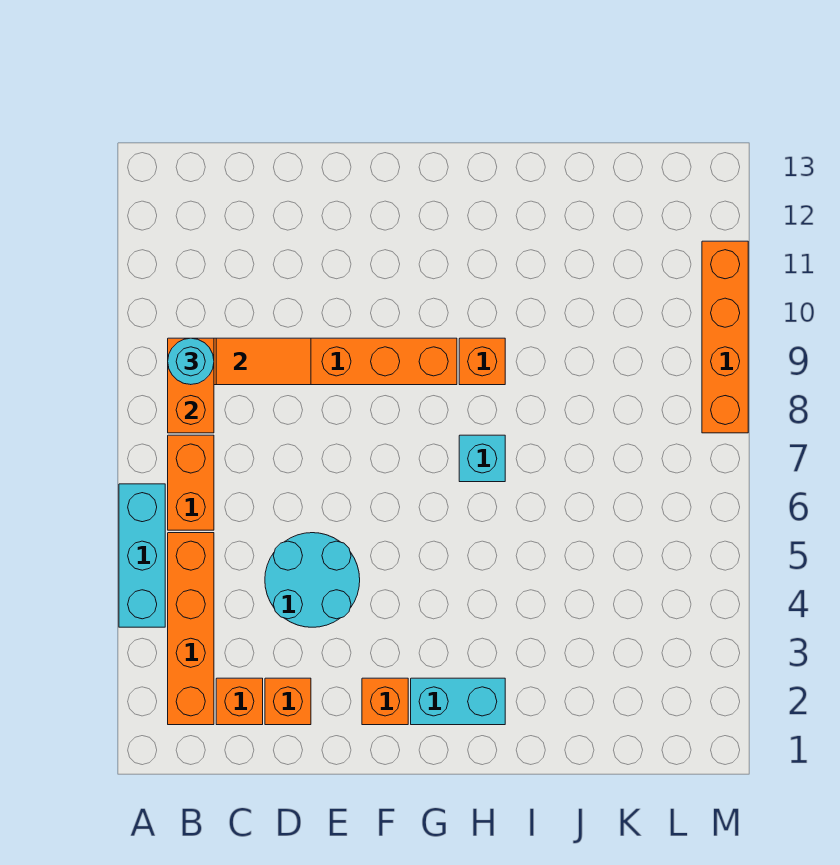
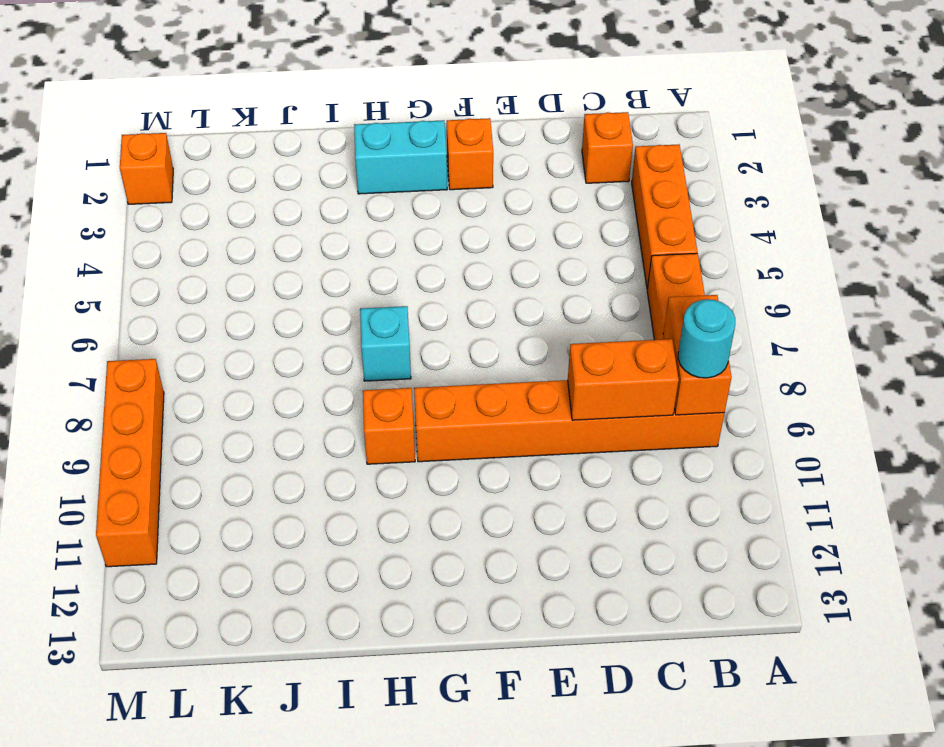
cyan 1x3 brick [119,484,165,627] -> none
orange 1x4 brick [168,533,214,725] -> orange 1x3 brick [632,144,697,289]
orange 1x2 tile [216,338,311,385] -> orange 1x2 brick [568,339,679,420]
orange 1x1 brick [265,678,311,725] -> orange 1x1 brick moved to [120,133,173,204]
cyan 2x2 round brick [265,533,360,627] -> none

